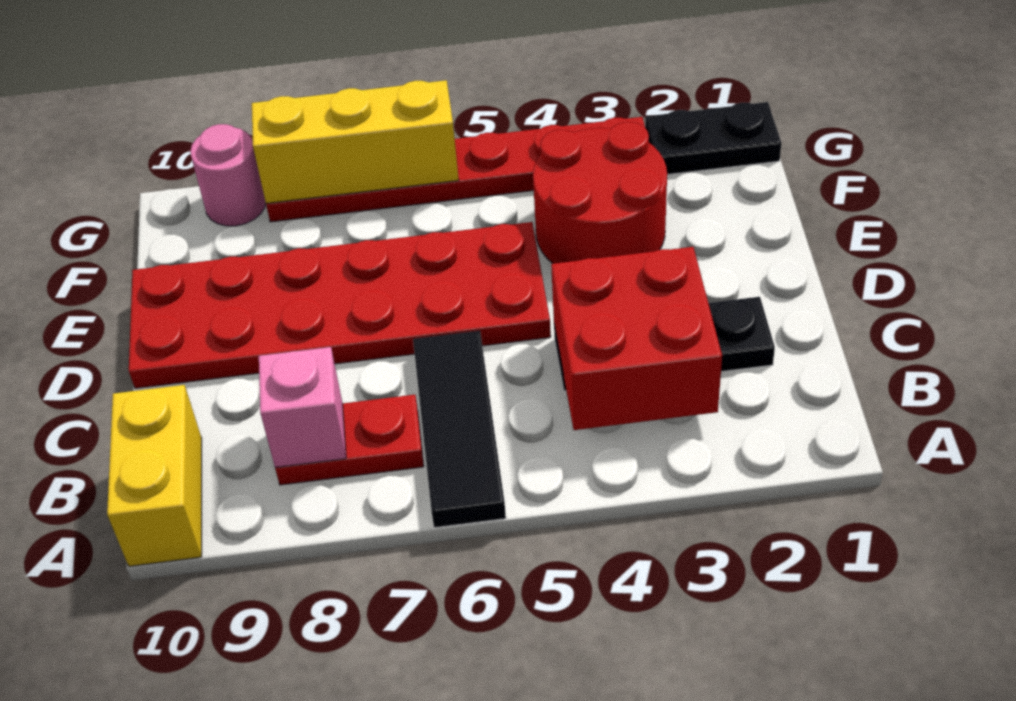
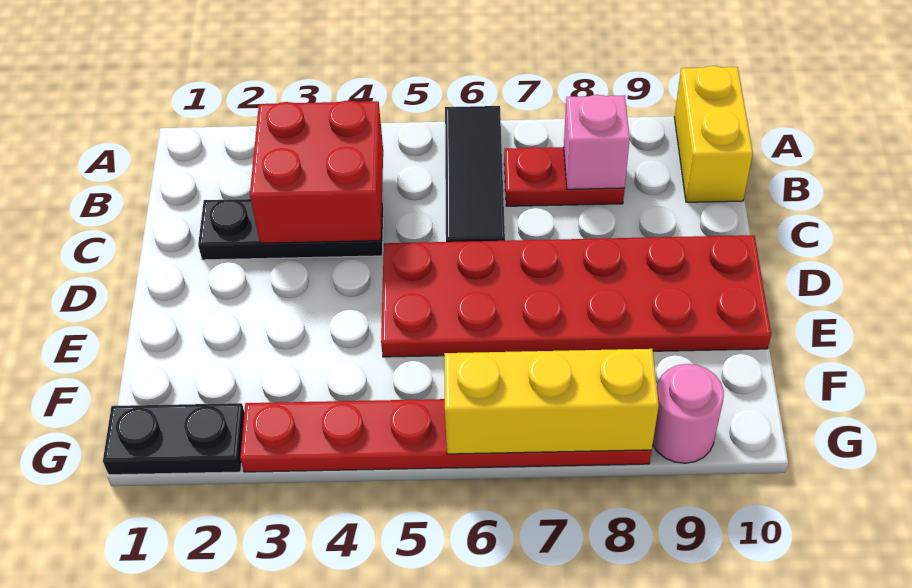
red 2x2 round brick [533,122,667,264] -> none

